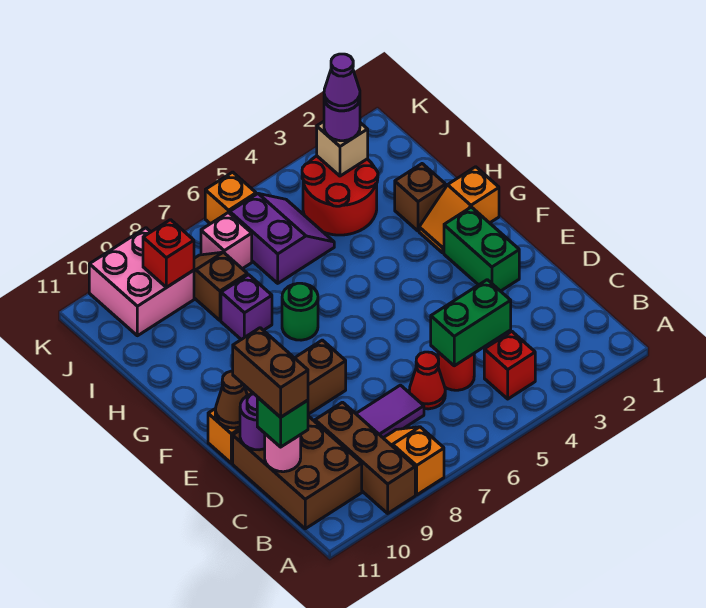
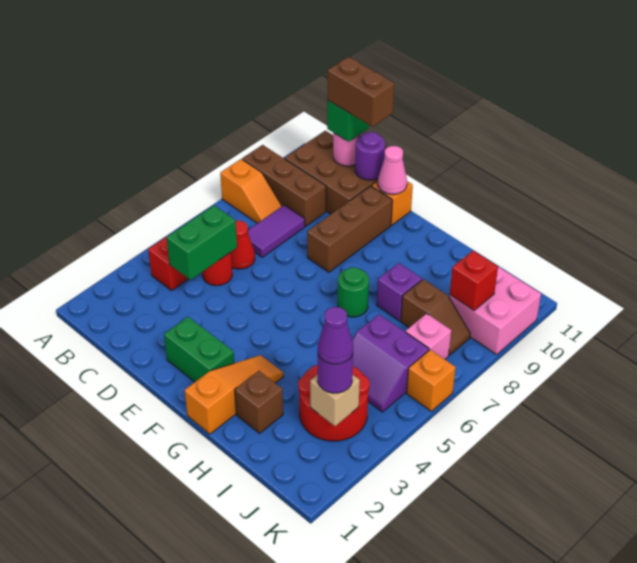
brown 1x1 cone [215,371,247,428] -> pink 1x1 cone [378,146,407,194]
orange 1x2 slope [419,167,499,253] -> orange 1x3 slope [185,355,283,434]

